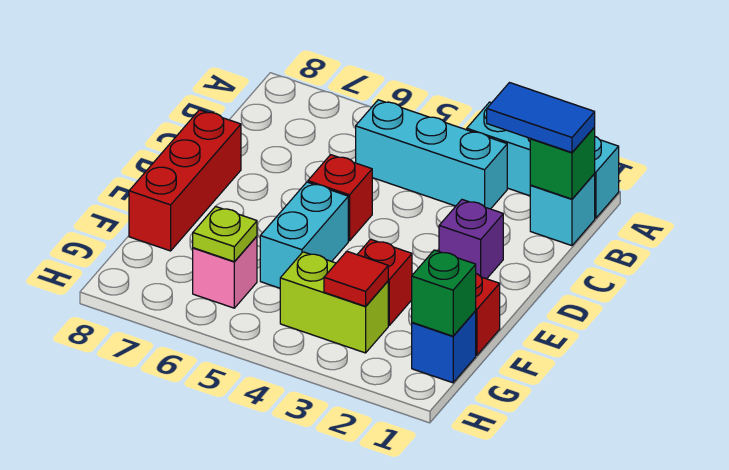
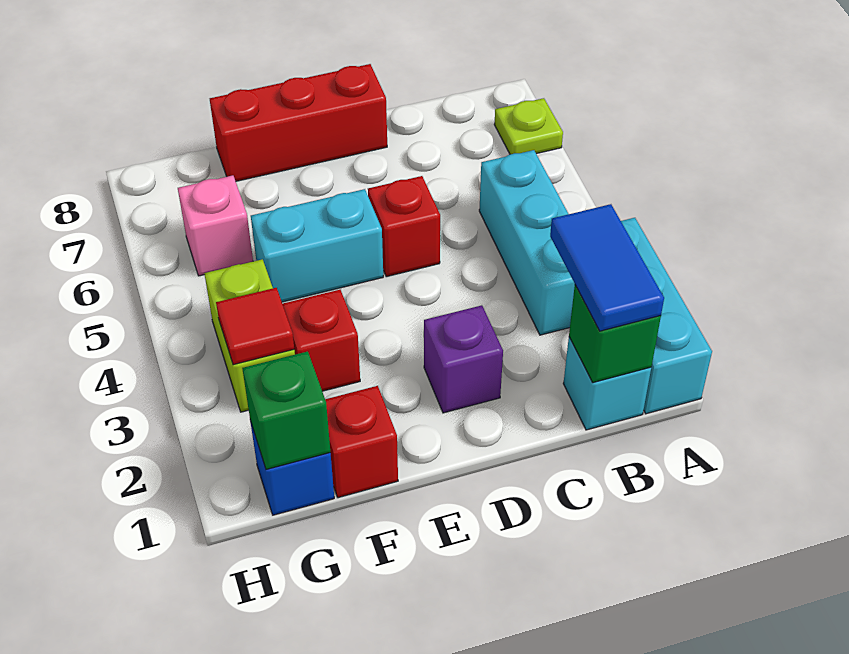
lime 1x1 plate [193,206,257,262] -> lime 1x1 plate moved to [494,98,563,154]

